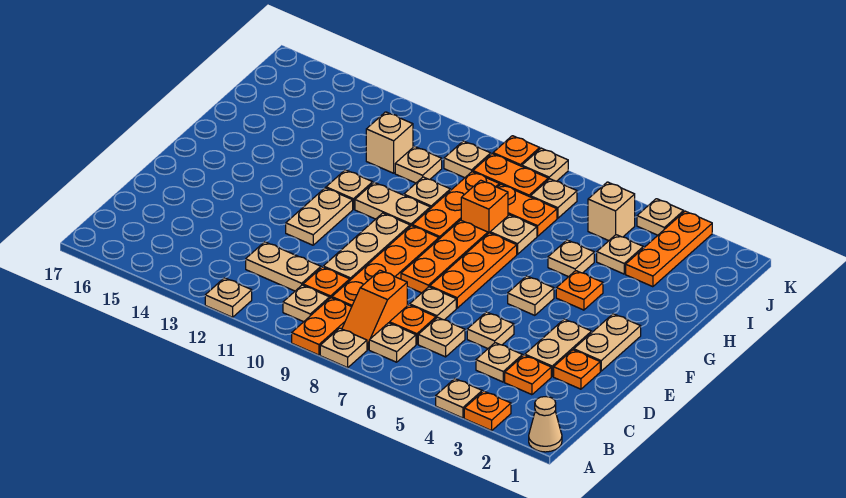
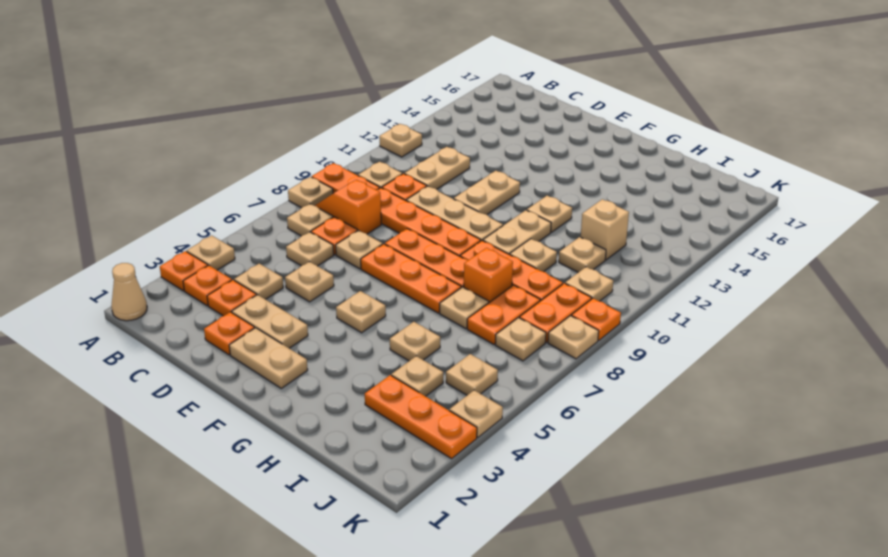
tan 1x2 plate [286,188,353,245] -> tan 1x2 plate turned to [454,171,520,215]
orange 1x1 plate [556,271,603,310] -> orange 1x1 plate moved to [183,265,232,306]
tan 1x1 brick [588,182,635,241] -> tan 1x1 plate [446,354,498,395]

